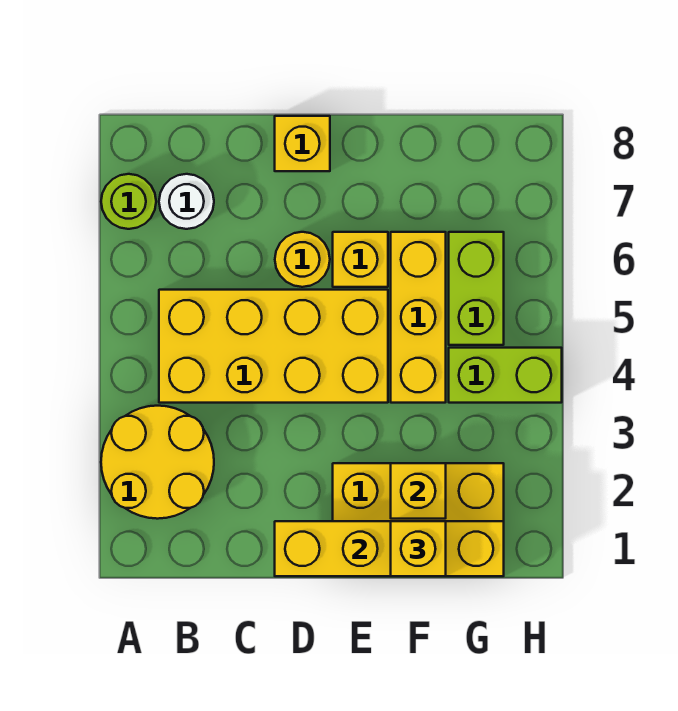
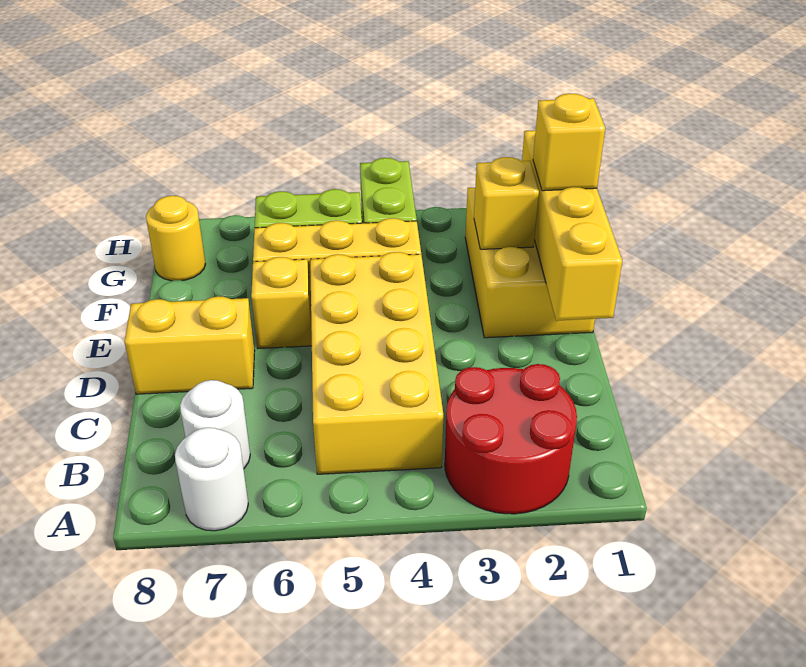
yellow 2x2 round brick [101,406,214,519] -> red 2x2 round brick [445,364,577,514]
lime 1x1 round brick [101,174,156,229] -> white 1x1 round brick [175,428,248,531]
yellow 1x1 round brick [275,232,330,287] -> yellow 1x1 round brick moved to [146,196,206,281]
yellow 1x1 brick [275,116,330,171] -> yellow 1x2 brick [125,296,255,394]

